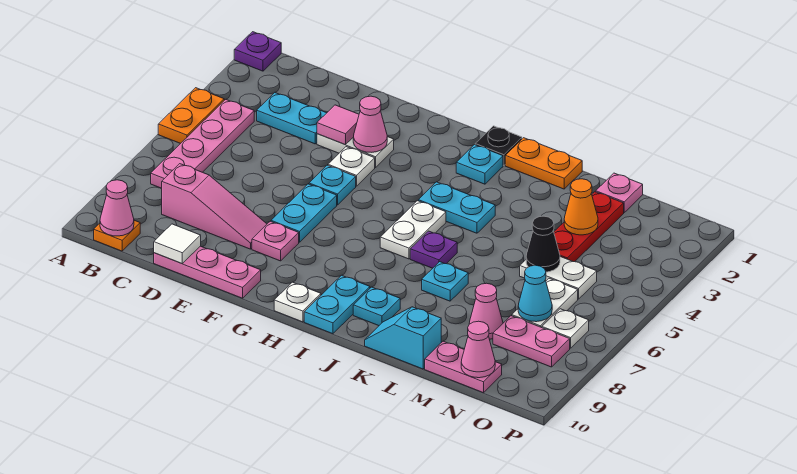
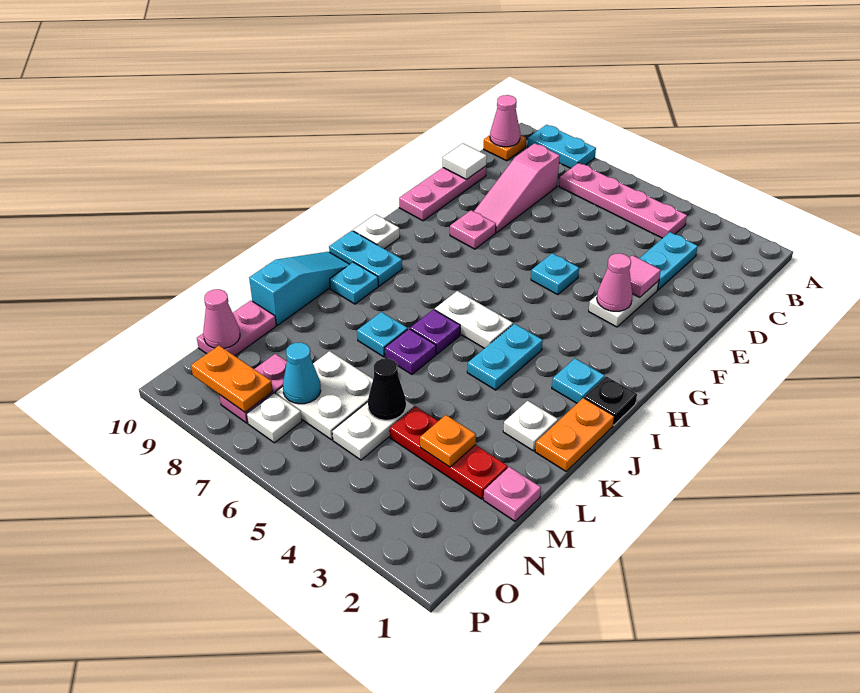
purple 1x1 plate [234,32,281,71] -> purple 1x1 plate moved to [385,329,436,374]
orange 1x2 plate [158,88,224,144] -> orange 1x2 plate moved to [191,346,273,412]
white 1x1 plate [328,147,375,186] -> white 1x1 plate moved to [503,401,558,451]
cyan 1x2 plate [271,184,337,242] -> cyan 1x2 plate moved to [528,125,596,168]
cyan 1x2 slope [365,307,441,369] -> cyan 1x3 slope [249,252,350,325]
orange 1x1 cone [564,179,598,235] -> orange 1x1 plate [420,415,476,467]
pink 1x1 cone [469,283,503,339] -> none
white 1x2 plate [512,278,578,328] -> white 2x2 plate [276,351,373,440]

